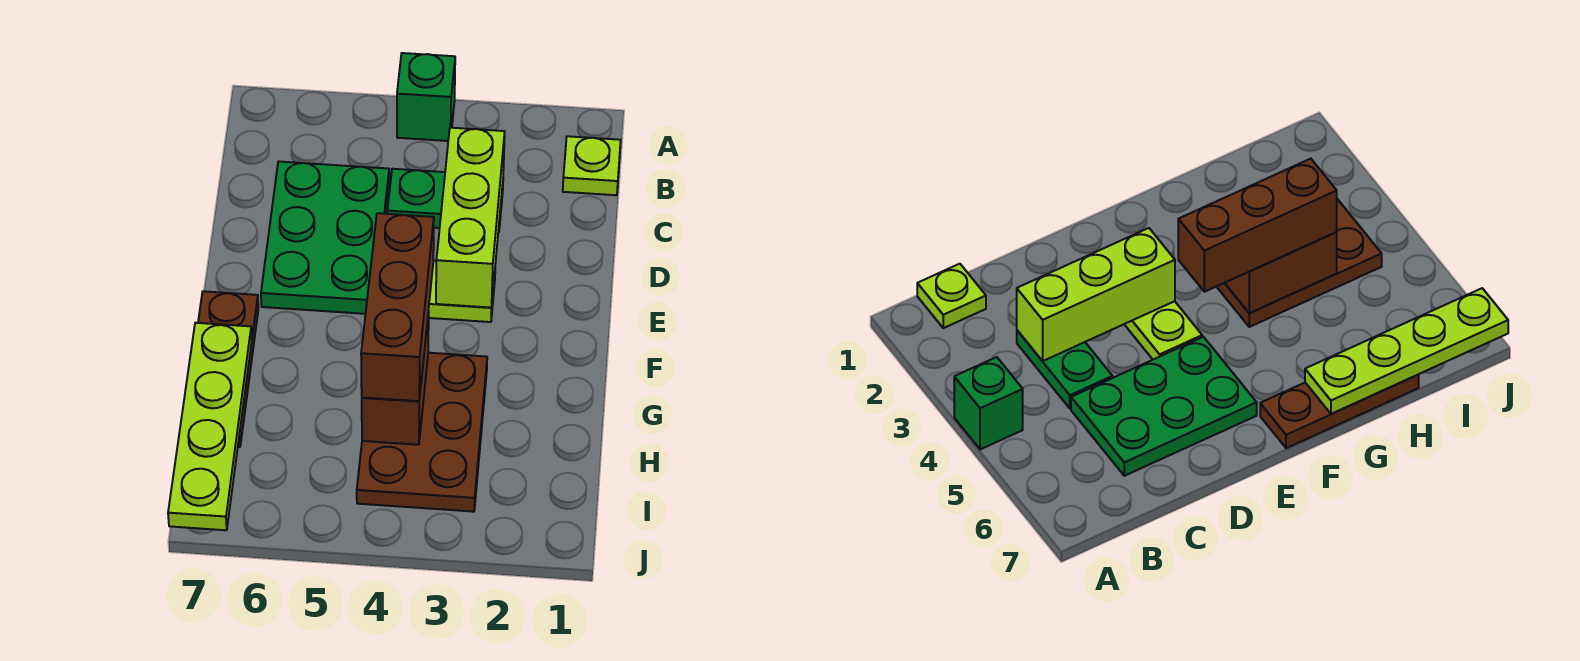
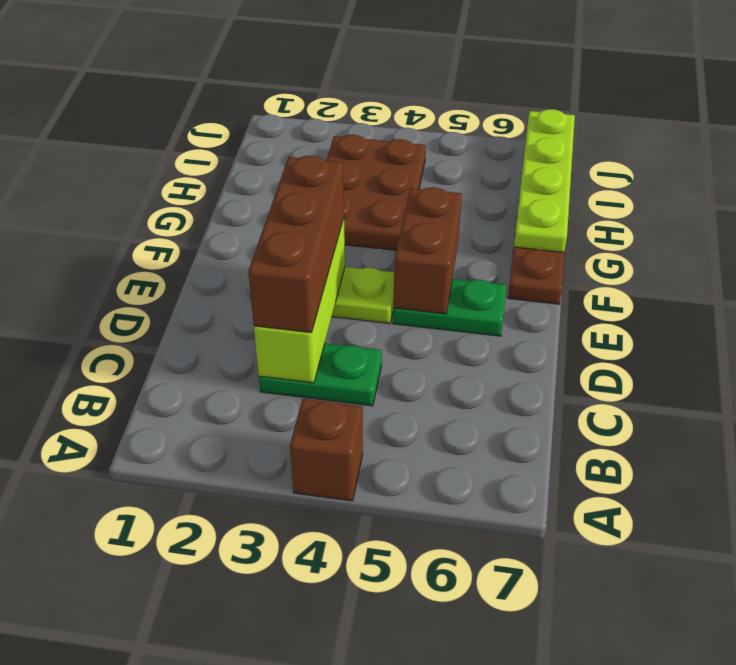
green 1x1 brick [397,53,455,141] -> brown 1x1 brick [290,399,363,501]
lime 1x1 plate [563,136,621,195] -> none
green 2x3 plate [261,161,389,314] -> green 1x2 plate [393,279,507,336]
brown 1x3 brick [361,213,434,401] -> brown 1x3 brick moved to [248,156,344,333]
brown 1x2 brick [362,311,429,445] -> brown 1x2 brick moved to [393,187,462,314]

